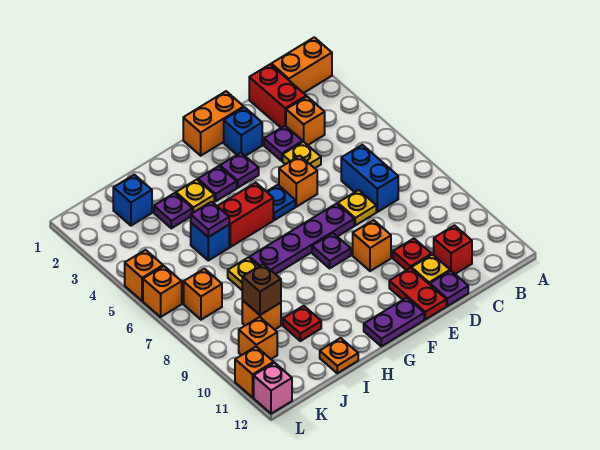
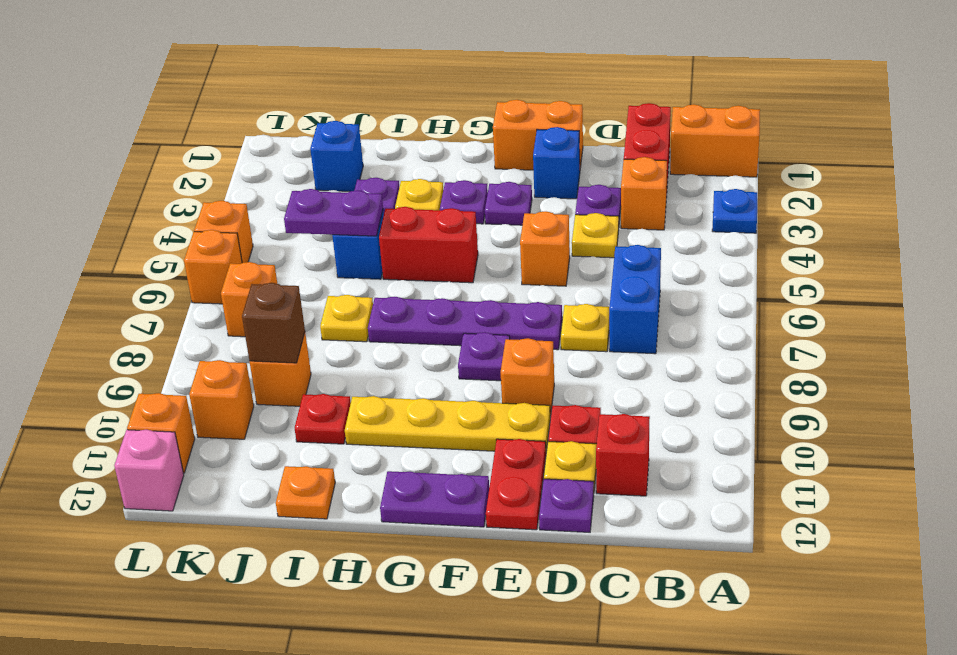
none -> yellow 1x4 plate [345,396,550,451]
blue 1x1 plate [267,185,295,220] -> blue 1x1 plate moved to [712,189,757,233]
purple 1x1 plate [191,202,229,237] -> purple 1x2 plate [284,189,383,236]

